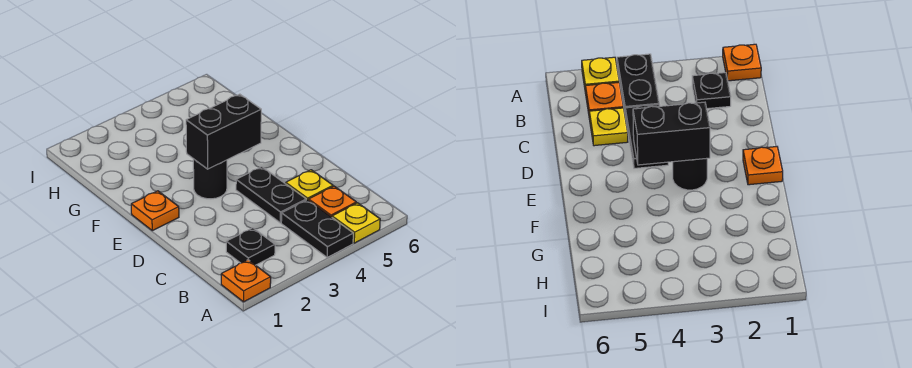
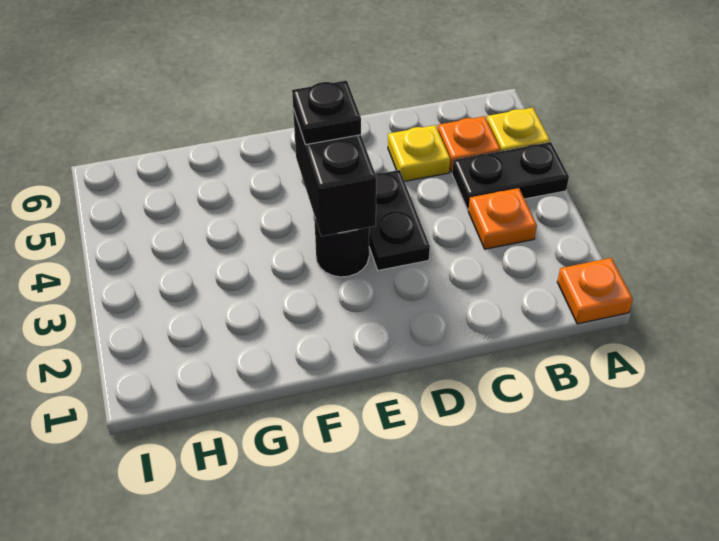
black 1x1 plate [226,228,275,265] -> black 1x1 plate moved to [292,80,361,145]
black 1x2 plate [236,167,306,223] -> black 1x2 plate turned to [369,170,430,270]
orange 1x1 plate [131,191,179,231] -> orange 1x1 plate moved to [468,188,537,249]

